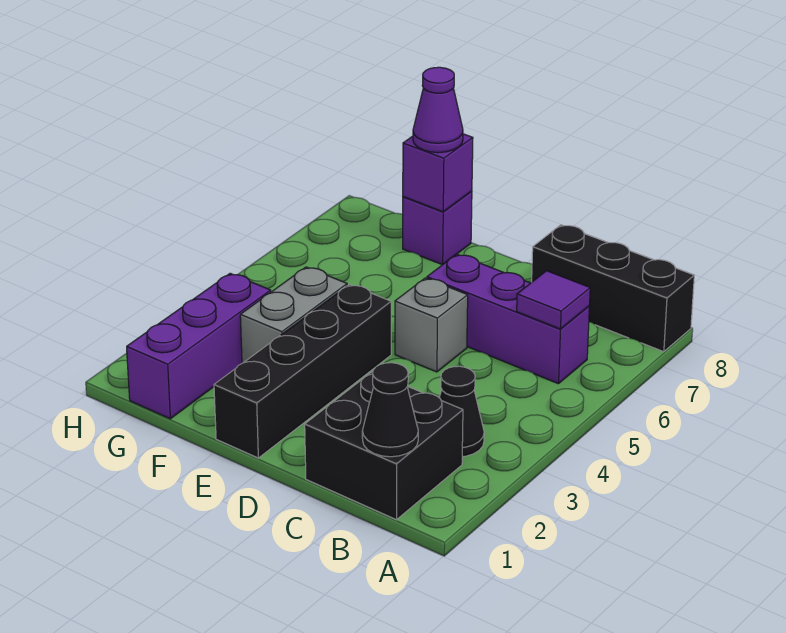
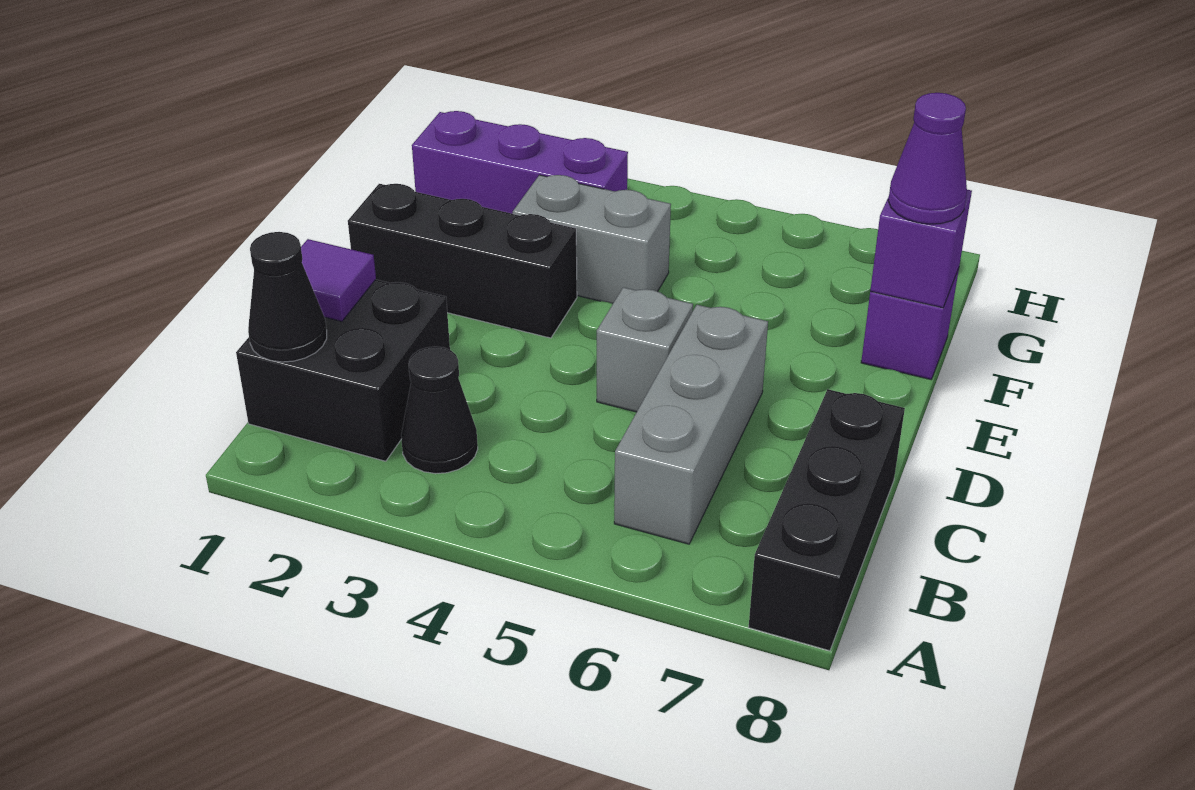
purple 1x3 brick [427,254,590,384] -> grey 1x3 brick [614,305,768,544]
purple 1x1 tile [517,271,590,329] -> purple 1x1 tile moved to [301,239,376,321]
black 1x4 brick [214,284,391,458] -> black 1x3 brick [348,184,577,338]

